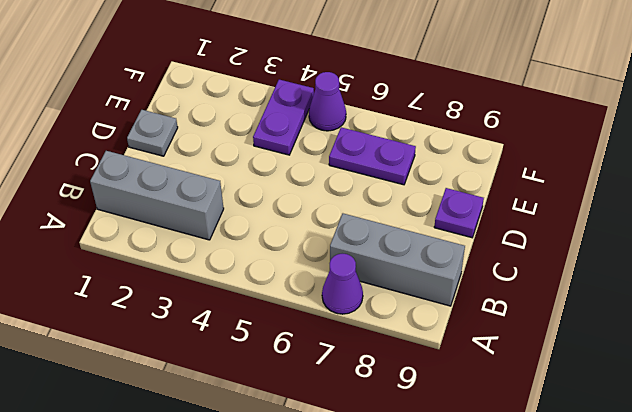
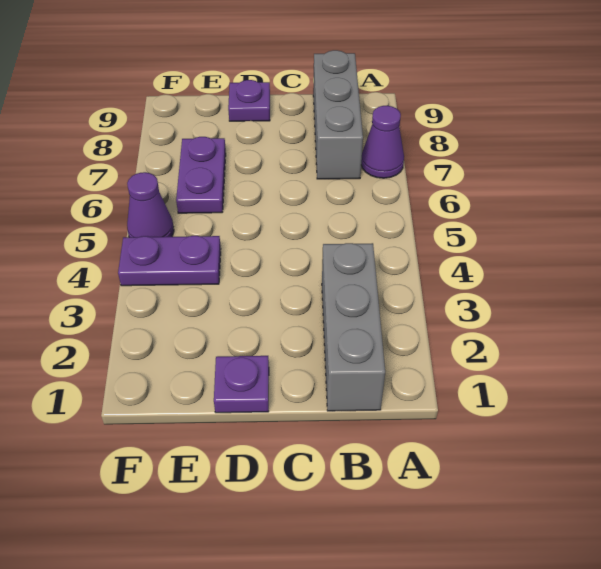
grey 1x1 plate [127,110,178,156] -> purple 1x1 plate [214,356,269,413]

